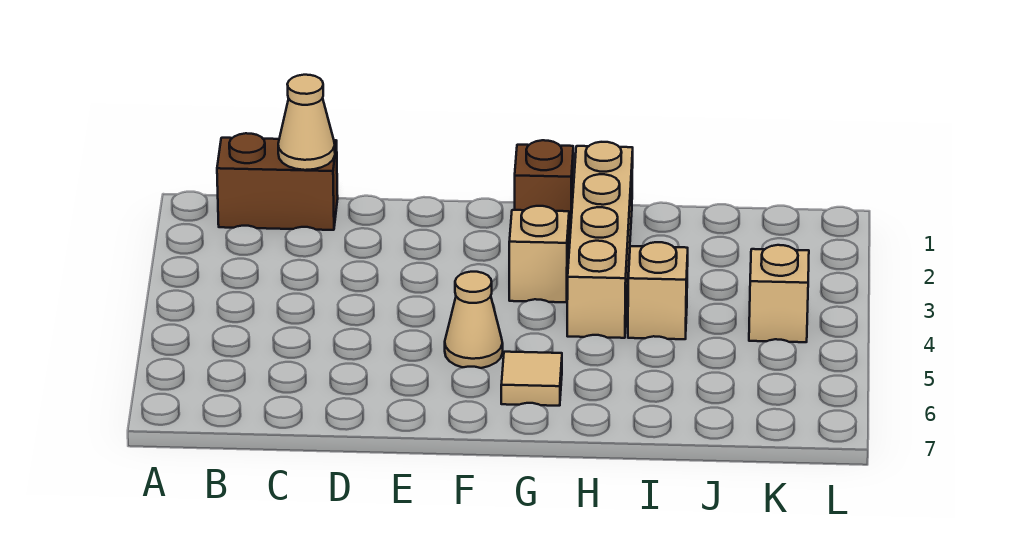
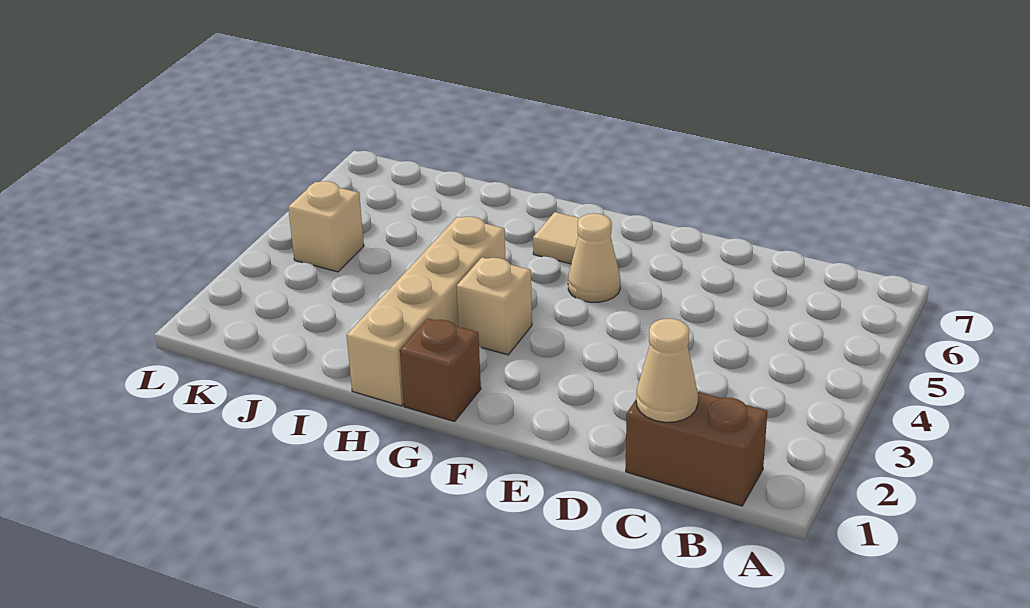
tan 1x1 brick [628,242,688,339] -> none

